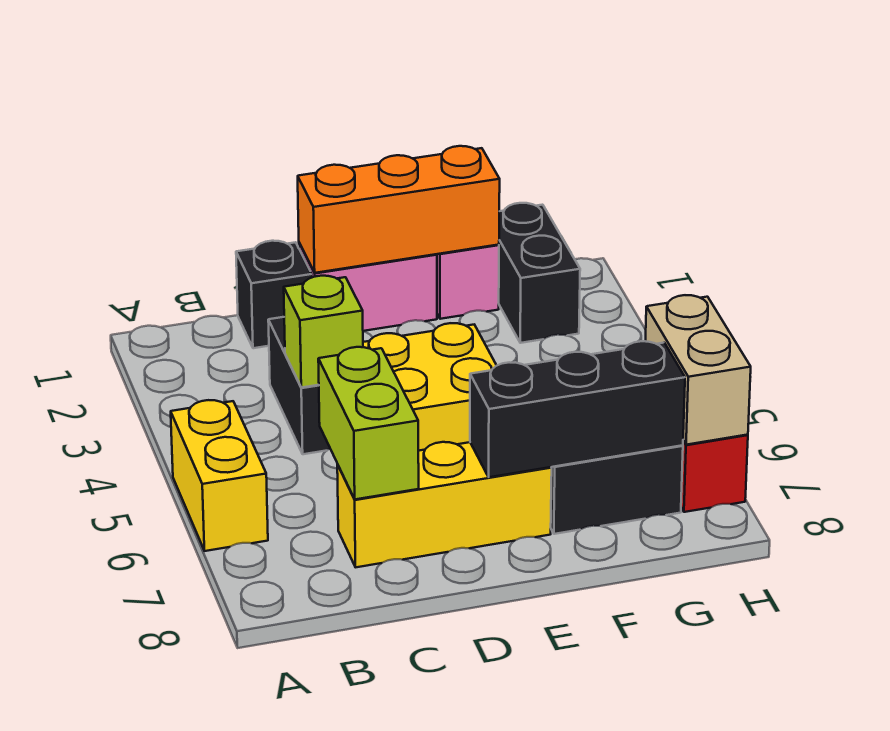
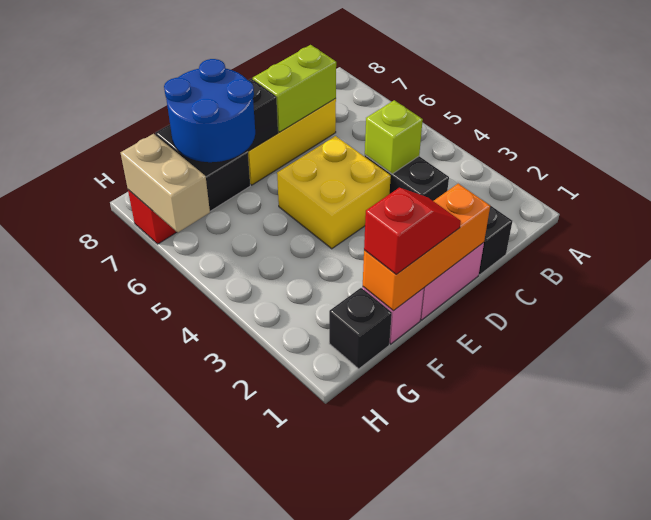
yellow 1x2 brick [171,400,268,551] -> none
lime 1x2 brick [318,347,419,499] -> lime 1x2 brick turned to [253,45,336,132]
none -> red 1x2 slope [364,188,461,274]
none -> blue 2x2 round brick [164,59,255,162]
black 1x2 brick [499,203,580,343] -> black 1x1 brick [329,288,392,369]

